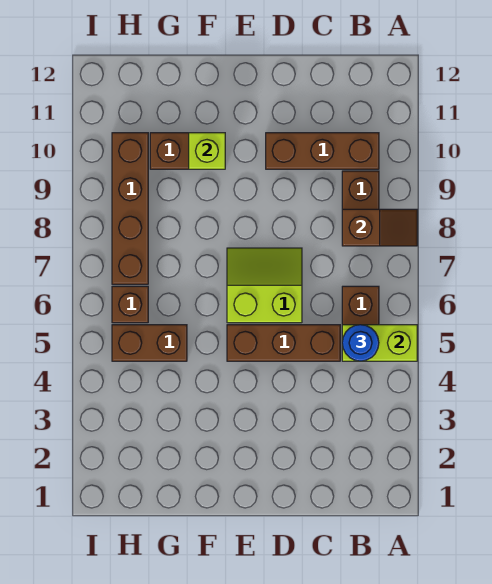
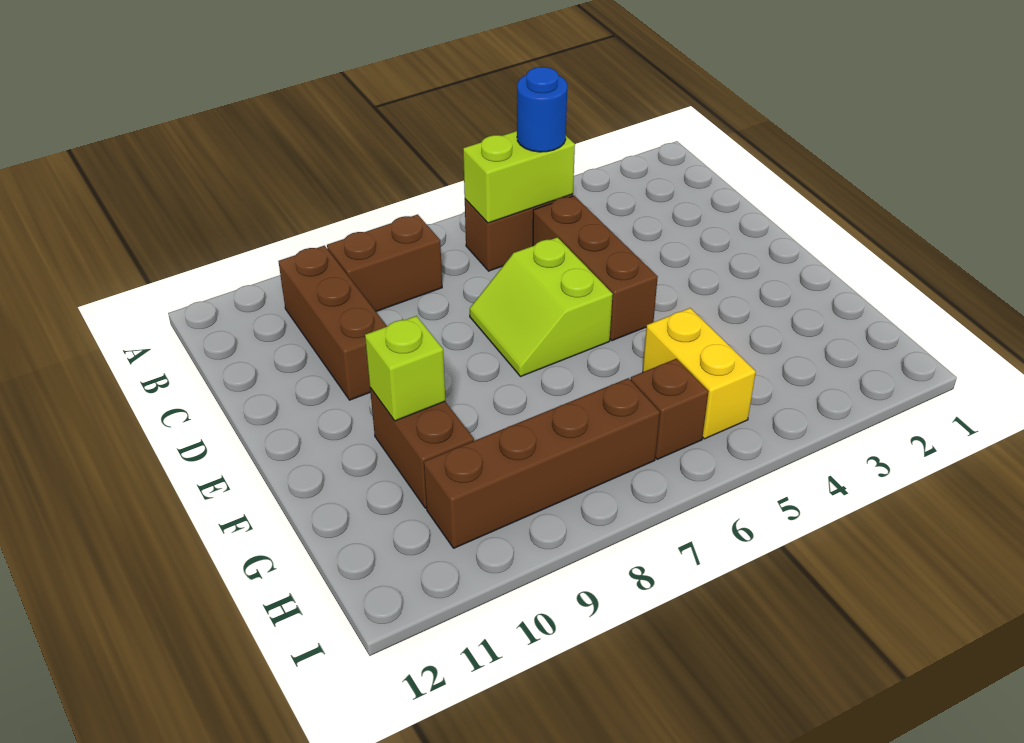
lime 1x2 brick [342,325,417,361] -> lime 1x2 brick turned to [463,131,575,223]
brown 1x2 slope [342,209,417,246] -> none
brown 1x2 brick [112,325,187,361] -> yellow 1x2 brick [643,308,756,439]

